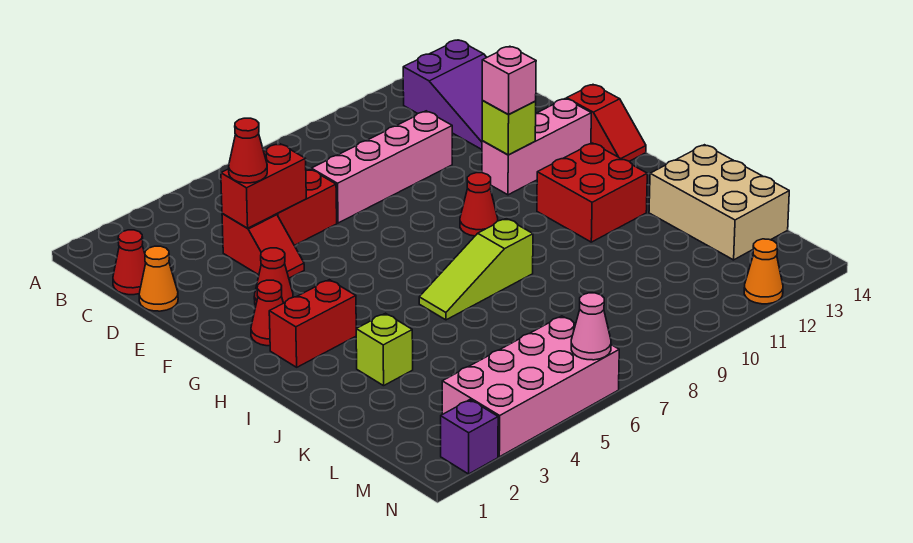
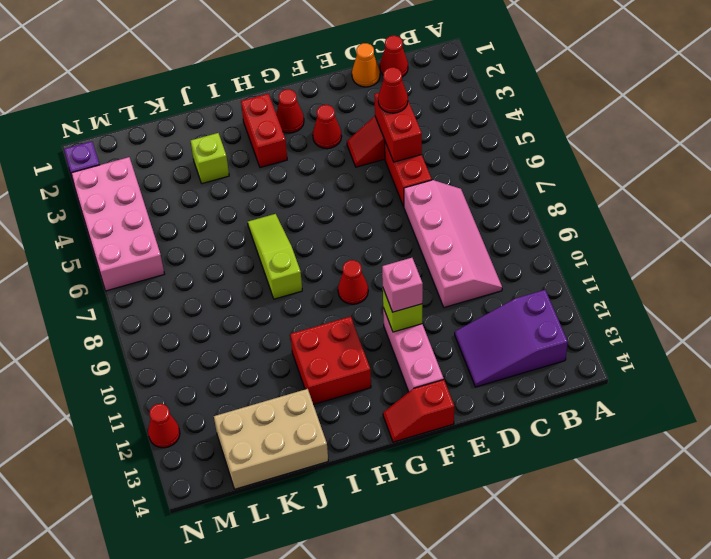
pink 1x1 cone [571,293,611,360] -> none
orange 1x1 cone [744,239,783,304] -> red 1x1 cone [148,404,180,448]

